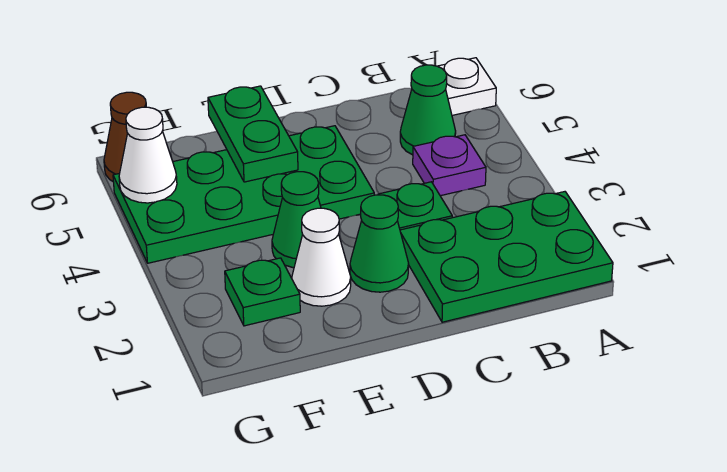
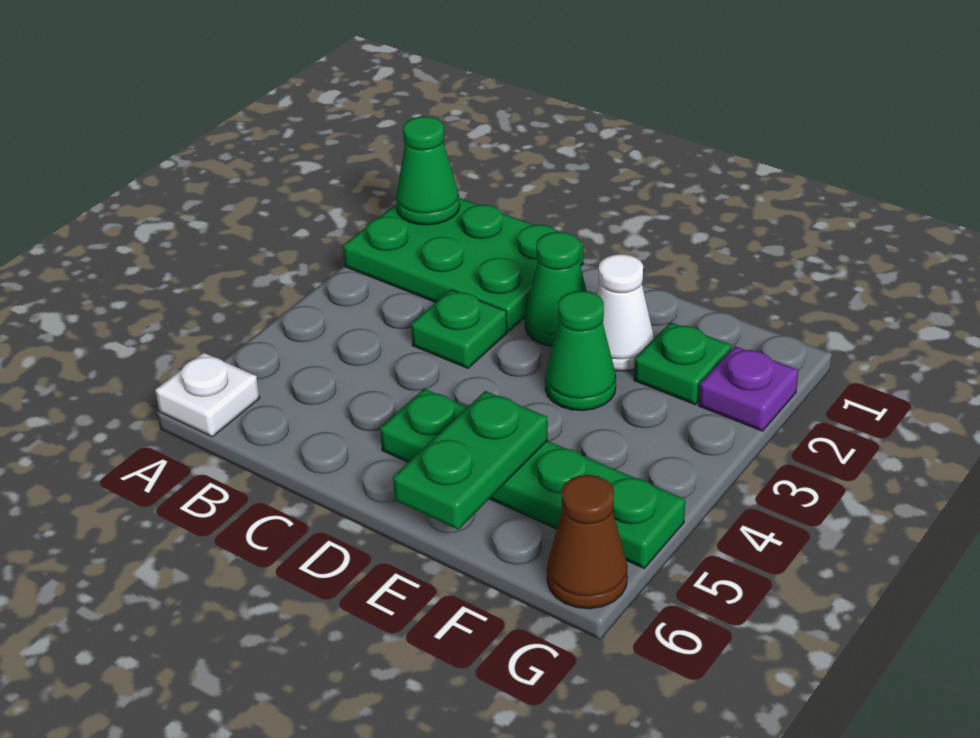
purple 1x1 plate [413,135,486,196] -> purple 1x1 plate moved to [699,346,799,431]
green 1x1 cone [400,65,456,155] -> green 1x1 cone moved to [396,117,460,225]
green 2x4 plate [113,126,374,263] -> green 1x4 plate [380,389,685,568]
white 1x1 cone [119,107,177,203] -> none

